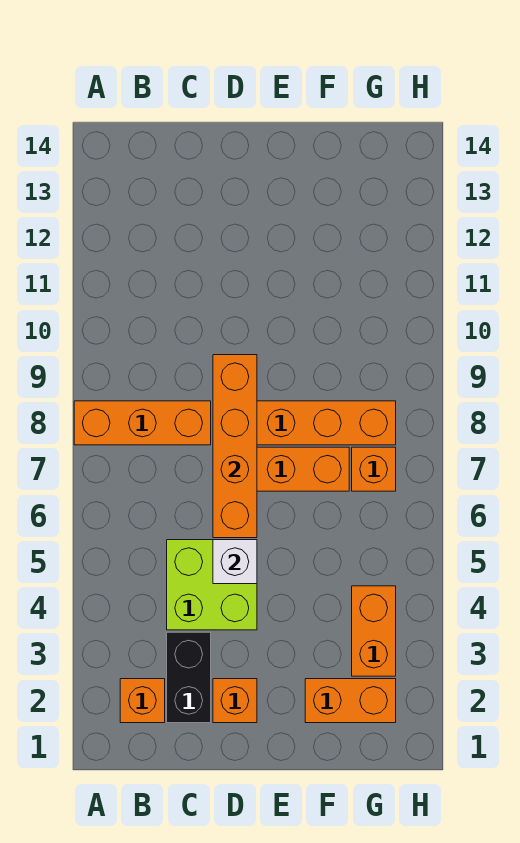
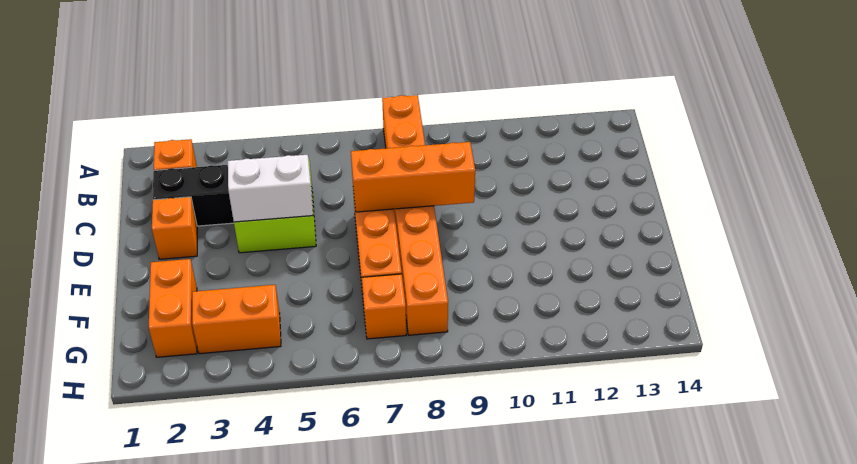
white 1x1 brick [213,540,257,584] -> white 1x2 brick [228,155,313,222]
orange 1x4 brick [213,355,257,538] -> orange 1x3 brick [351,142,475,212]

